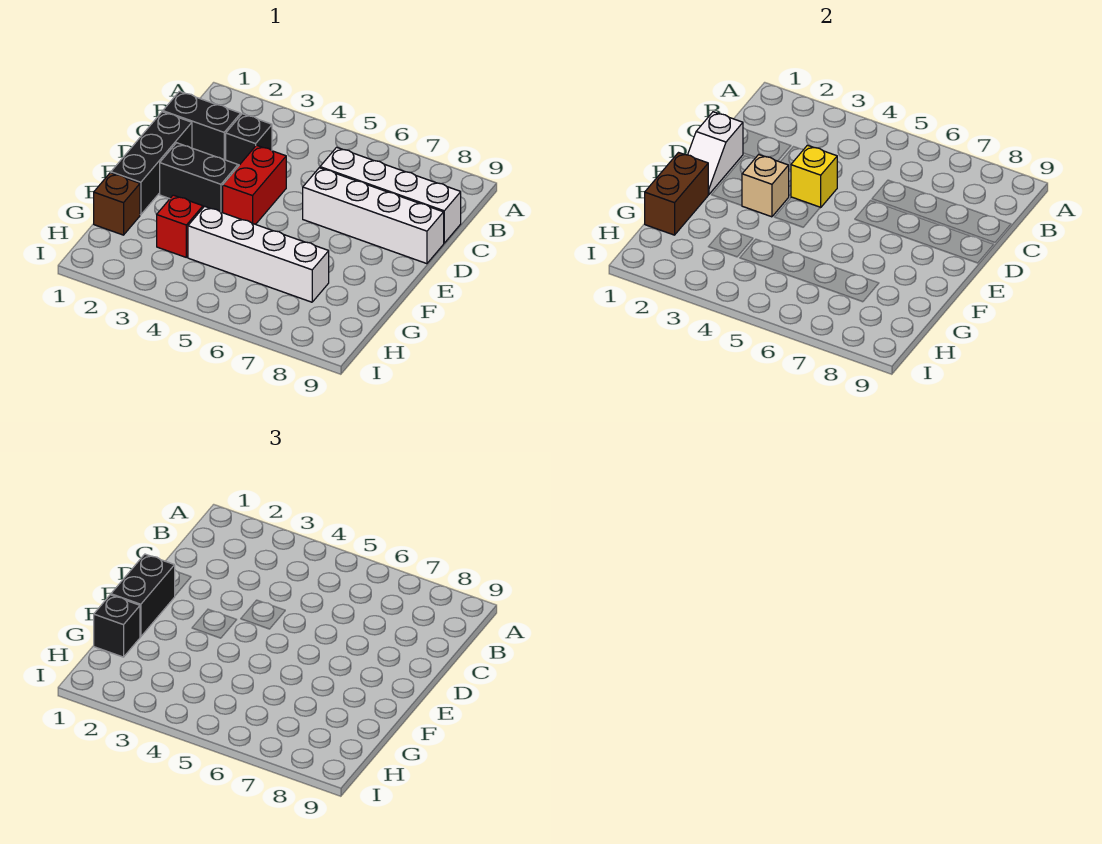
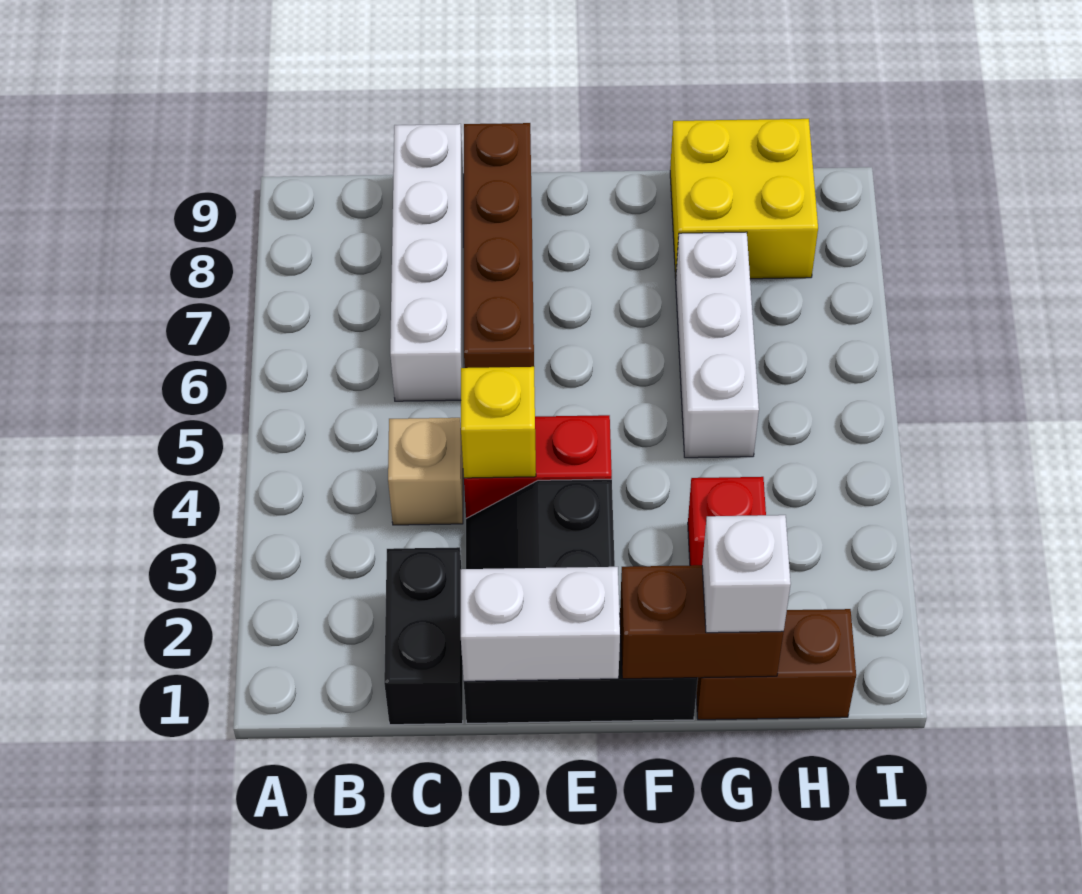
black 1x1 brick [226,114,272,165] -> none
white 1x2 slope [688,112,743,194] -> white 1x2 brick [461,567,620,681]
white 1x4 brick [303,168,444,264] -> brown 1x4 brick [464,123,534,368]
black 1x2 brick [111,554,175,637] -> none
tan 1x1 brick [742,155,789,217] -> tan 1x1 brick moved to [388,418,463,525]
brown 1x1 brick [94,173,140,235] -> brown 1x2 brick [696,609,856,720]
black 1x1 brick [94,595,140,657] -> white 1x1 brick [702,515,791,633]
white 1x4 brick [188,206,329,302] -> white 1x3 brick [676,232,759,458]
none -> yellow 2x2 brick [670,119,818,279]

